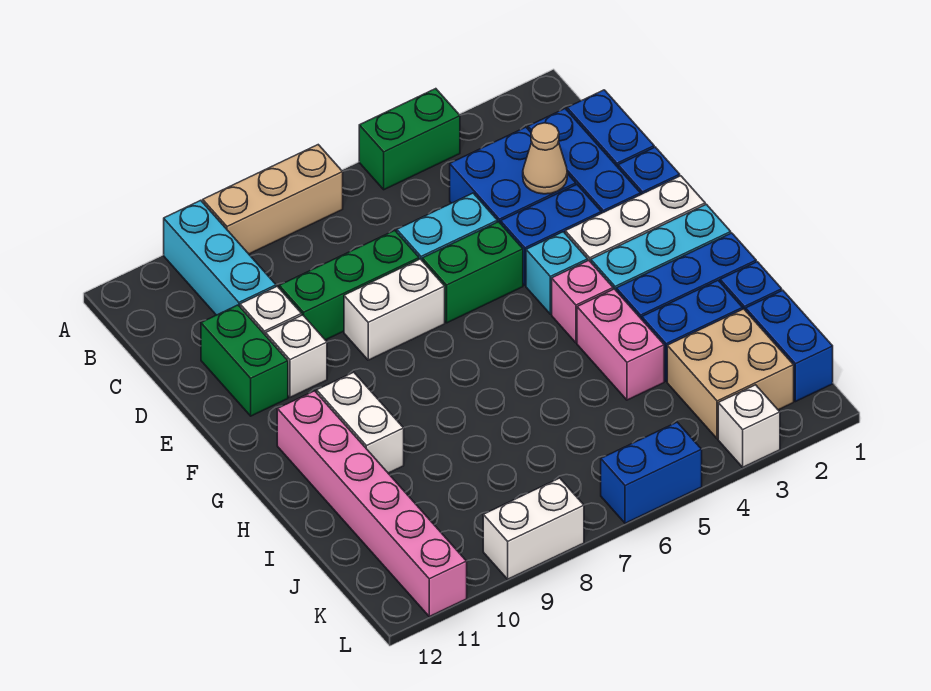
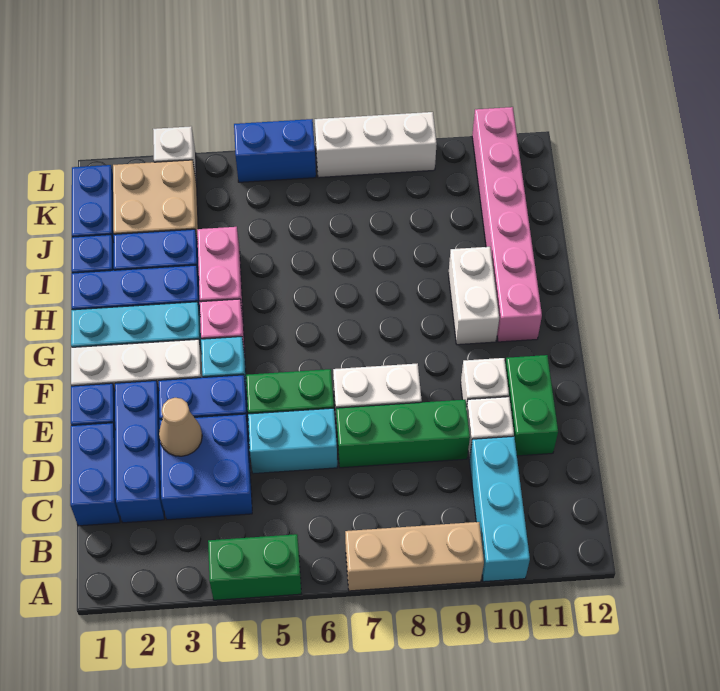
white 1x2 brick [483,478,584,579] -> white 1x3 brick [315,112,437,178]

